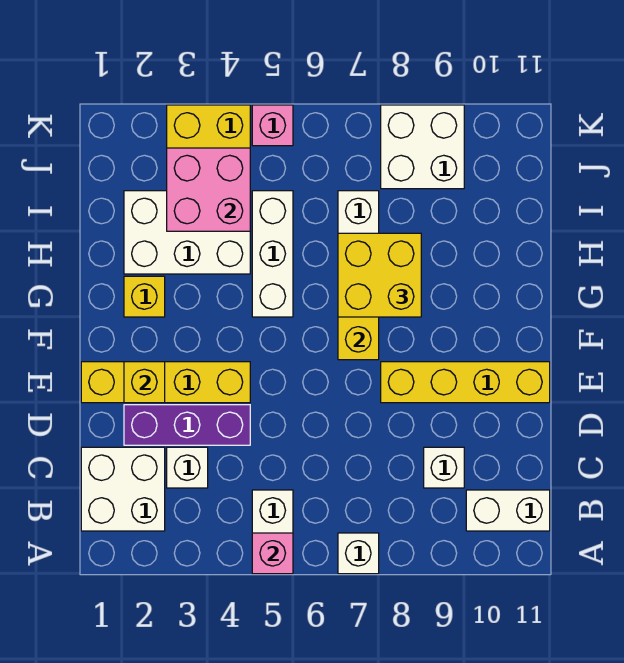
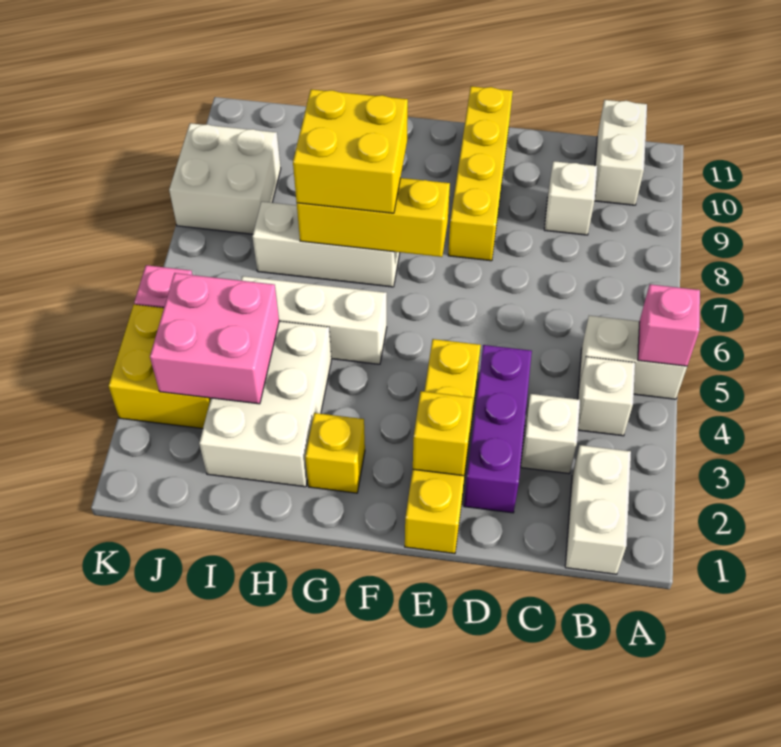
white 1x1 brick [338,533,379,574] -> white 1x1 brick moved to [578,357,635,436]
white 2x2 brick [81,447,165,531] -> white 1x2 brick [565,445,631,574]

